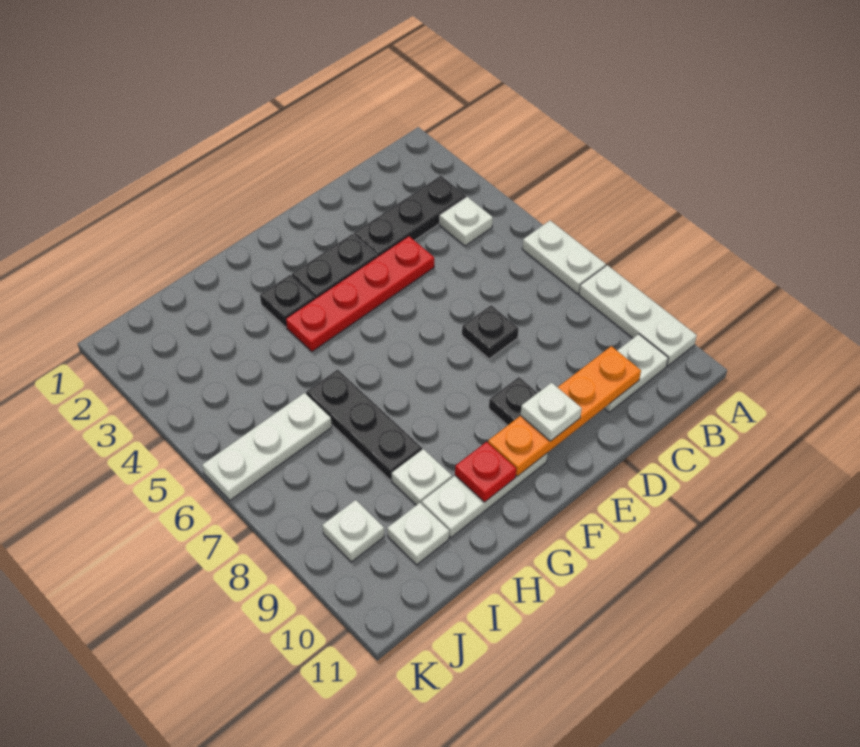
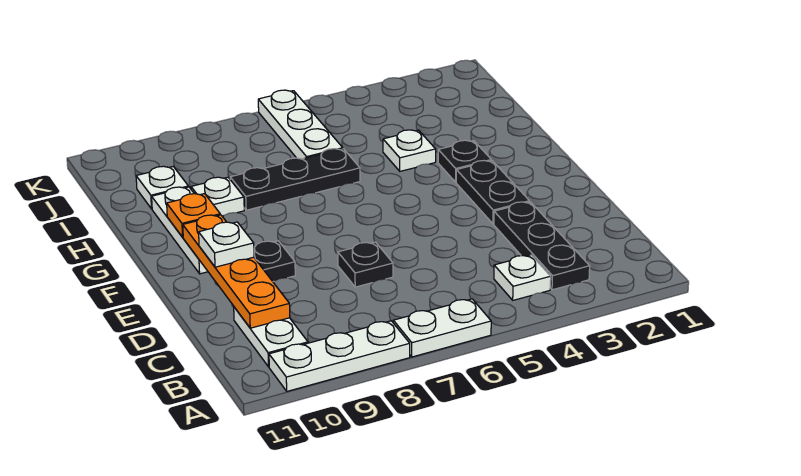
red 1x4 plate [286,236,434,352] -> none
red 1x1 plate [455,442,516,502] -> orange 1x1 plate [167,194,220,237]
white 1x1 plate [322,500,385,562] -> white 1x1 plate moved to [383,130,436,171]

